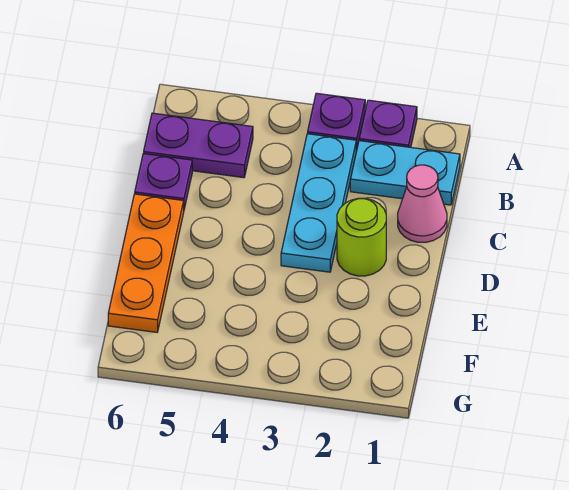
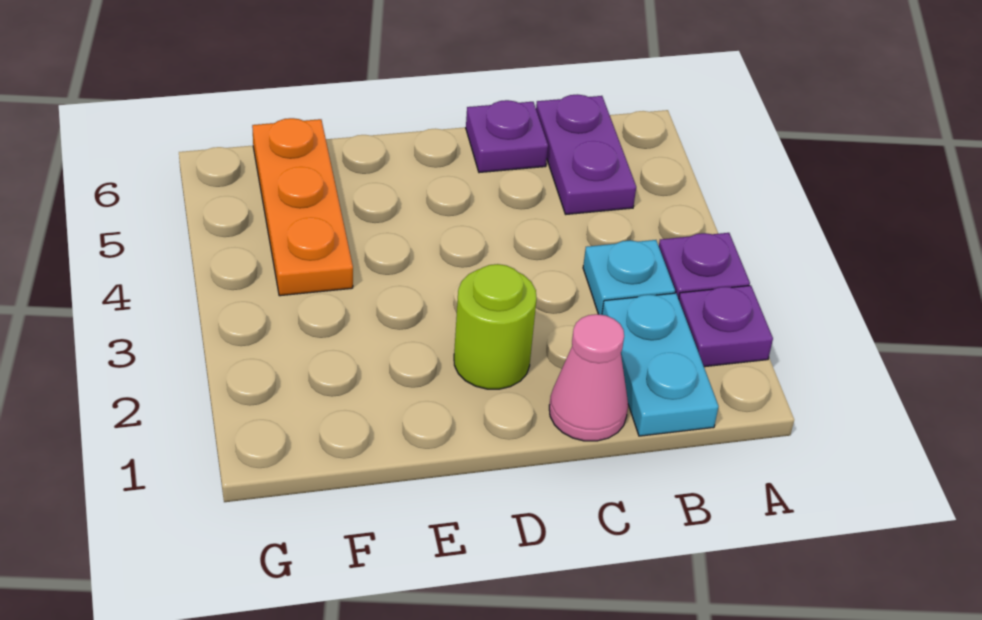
cyan 1x3 plate [281,134,356,272] -> cyan 1x1 plate [583,240,675,315]
orange 1x3 plate [108,194,184,332] -> orange 1x3 plate turned to [252,118,353,296]

